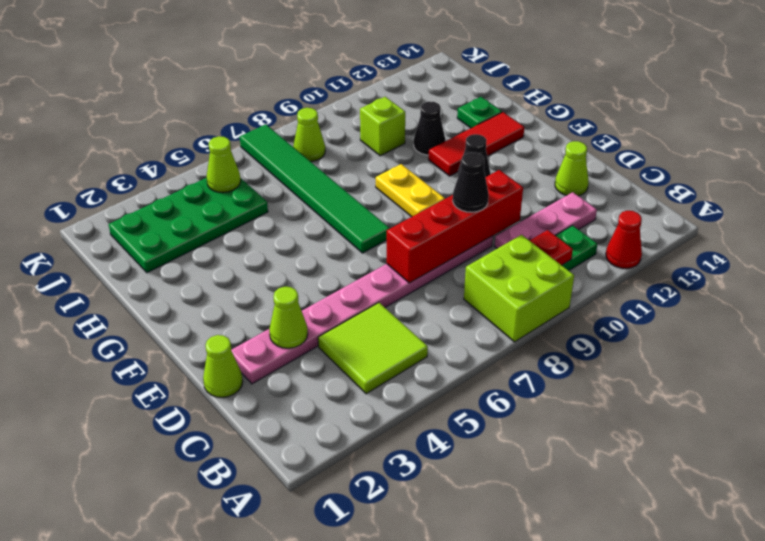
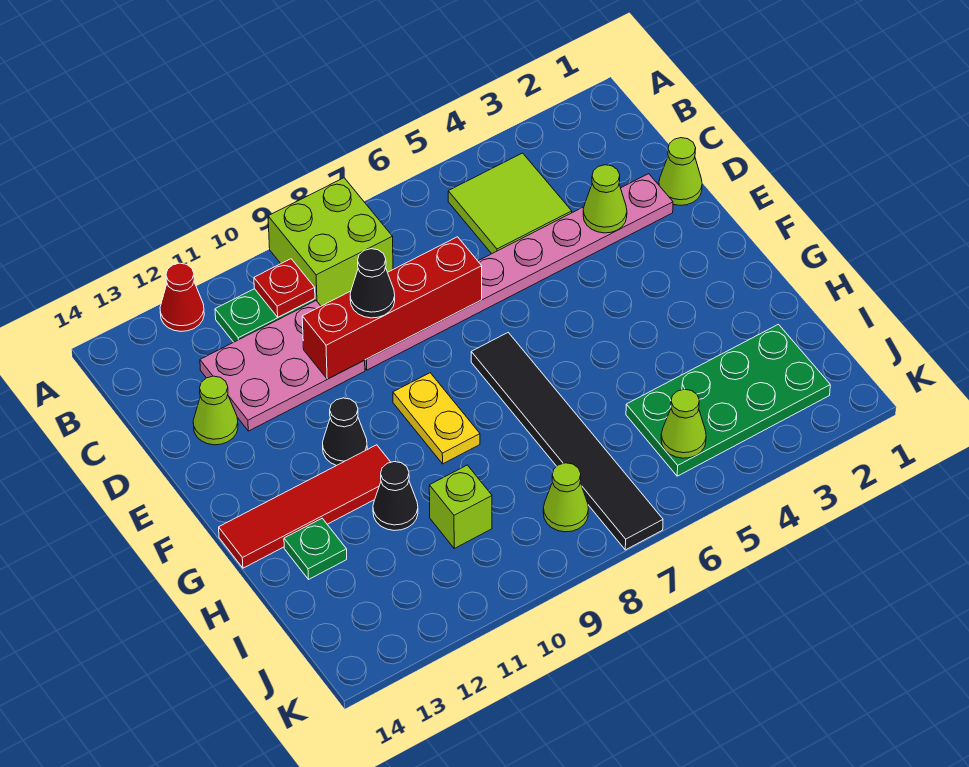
pink 1x3 plate [495,192,597,249] -> pink 2x3 plate [200,301,365,431]
green 1x6 tile [240,124,390,253] -> black 1x6 tile [471,333,663,550]
red 1x3 tile [429,112,524,176] -> red 1x4 tile [219,445,391,568]

